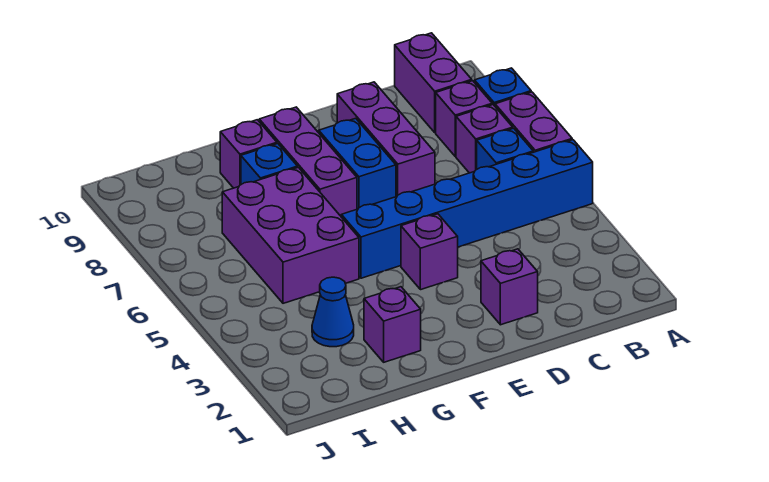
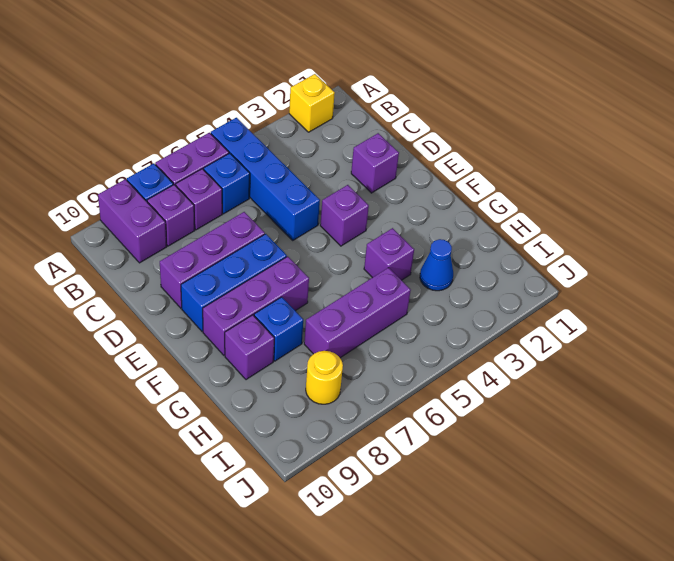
none -> yellow 1x1 brick [289,74,335,132]
blue 1x6 brick [341,140,593,278] -> blue 1x4 brick [211,118,320,240]
purple 1x2 brick [395,33,472,132] -> purple 1x2 brick turned to [98,179,167,263]
blue 1x2 brick [319,118,396,209] -> blue 1x3 brick [181,234,287,332]
purple 1x1 brick [364,287,421,362] -> purple 1x1 brick moved to [364,228,414,280]
purple 2x3 brick [222,167,359,303] -> purple 1x3 brick [304,268,411,358]
none -> yellow 1x1 round brick [306,351,343,404]

